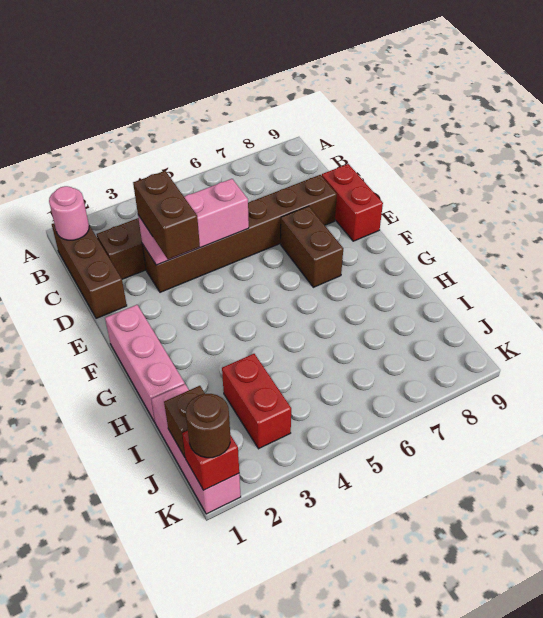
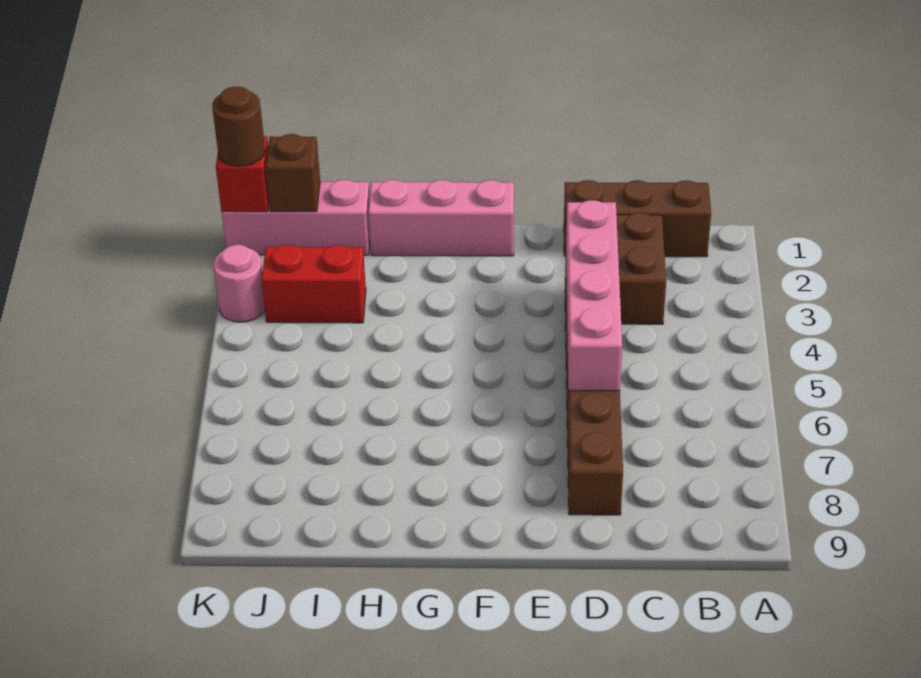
pink 1x1 round brick [49,186,89,240] -> pink 1x1 round brick moved to [213,245,265,322]
pink 1x3 brick [138,179,249,265] -> pink 1x4 brick [566,200,622,391]
brown 1x2 brick [133,171,200,259] -> none
red 1x2 brick [322,164,383,241] -> none
brown 1x2 brick [281,206,343,287] -> none

